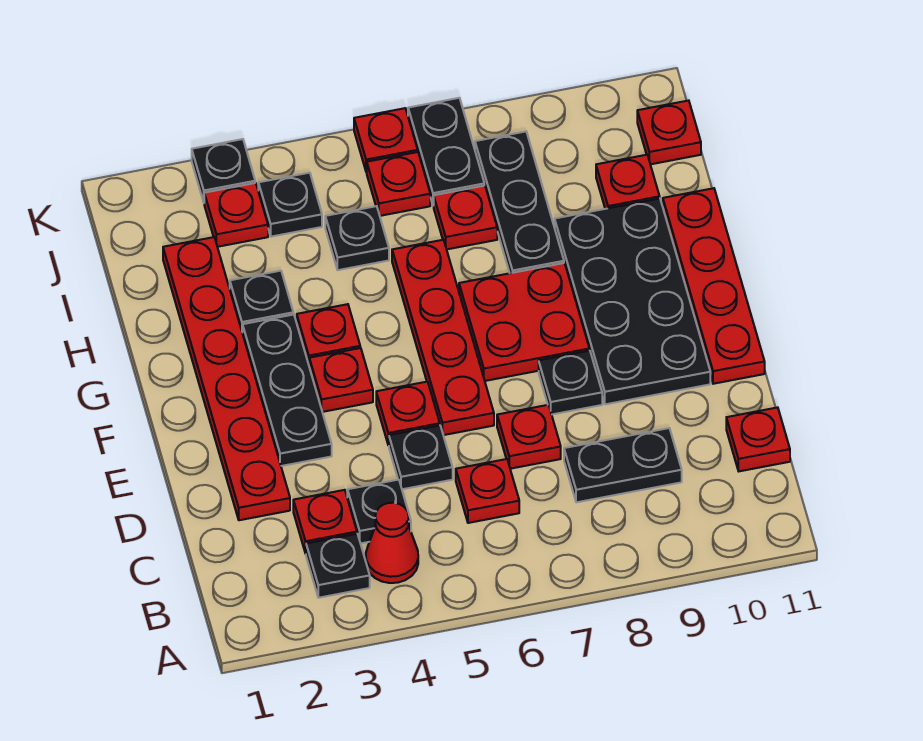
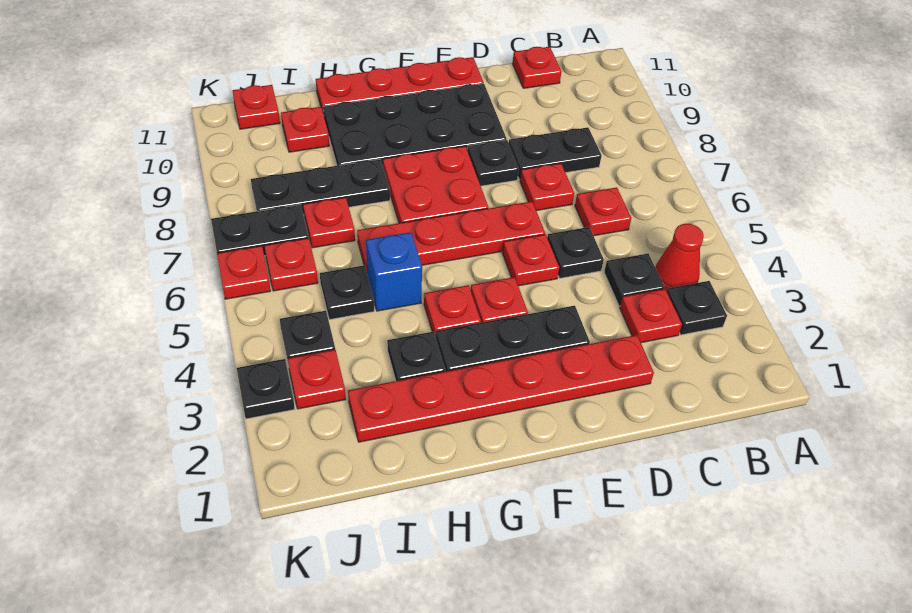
black 1x2 plate [564,428,682,502] -> black 1x2 plate turned to [509,127,602,180]
none -> blue 1x1 brick [366,232,422,311]

